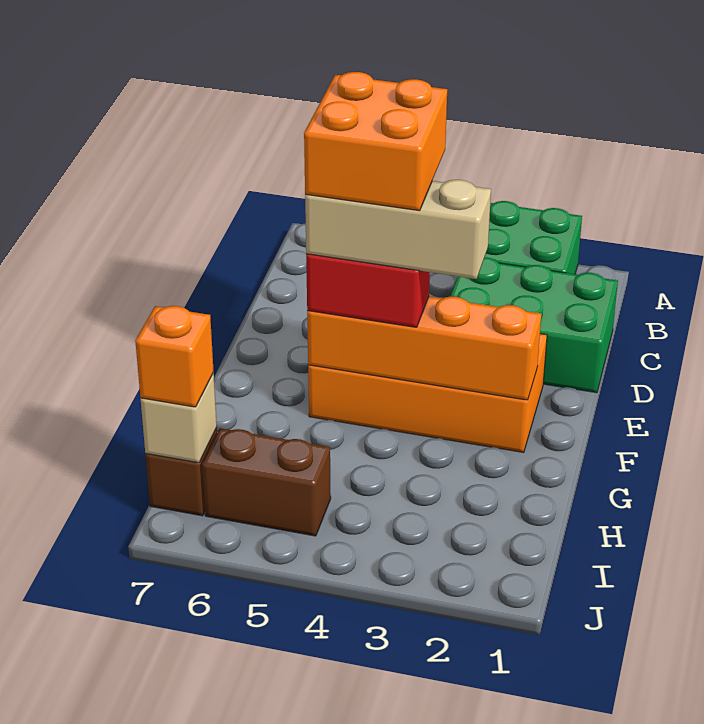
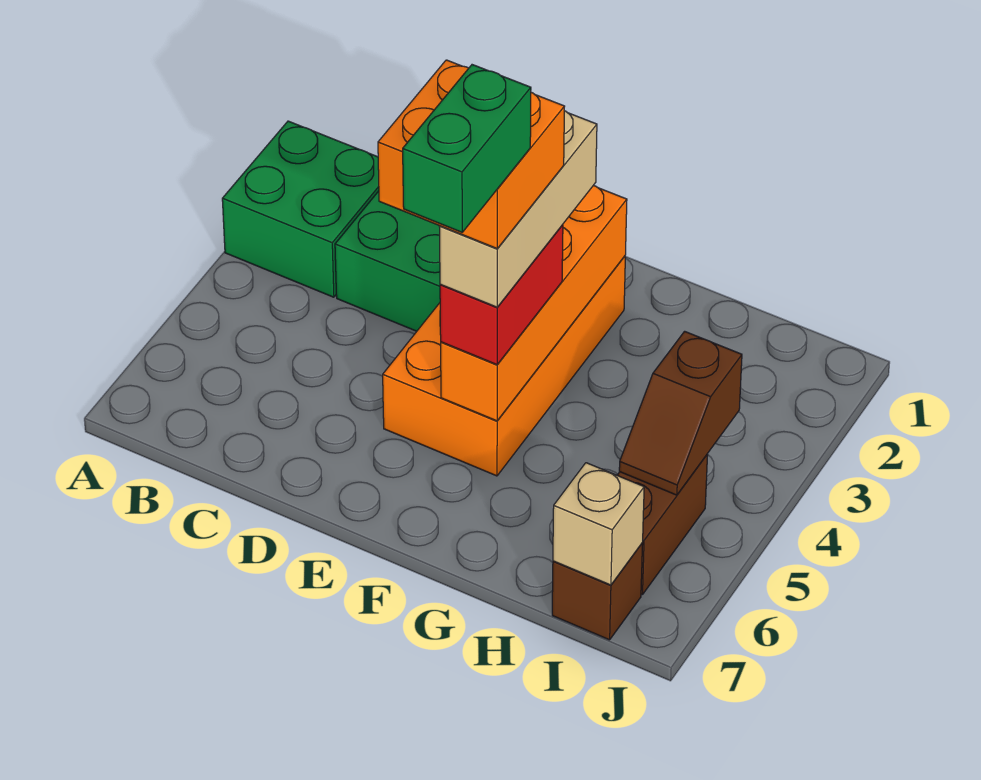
none -> green 1x2 brick [403,65,531,232]
none -> brown 1x2 slope [619,331,742,495]
orange 1x1 brick [135,306,214,407] -> none

